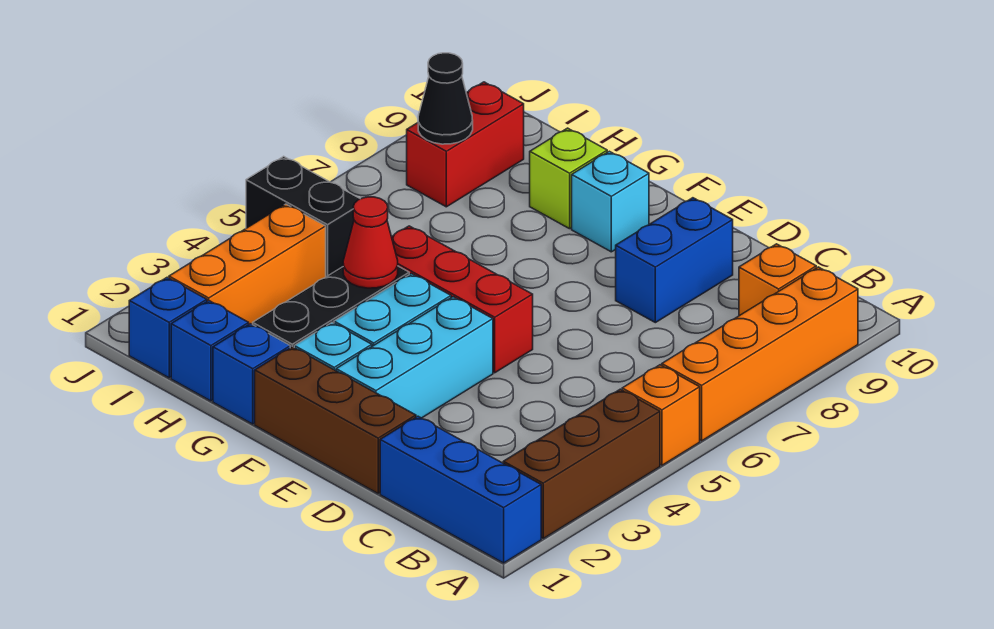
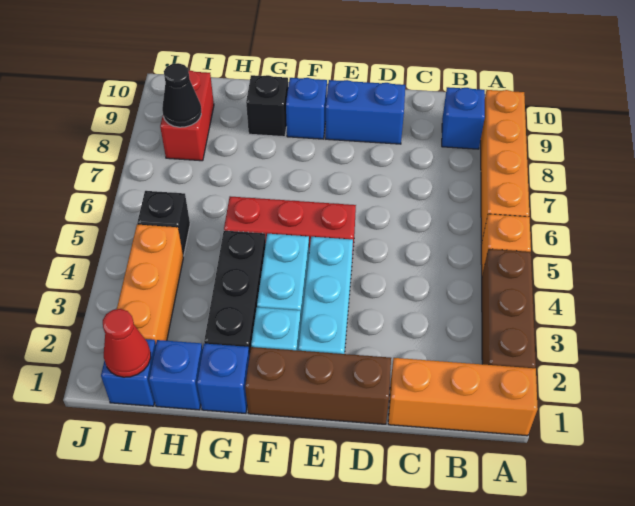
blue 1x3 brick [380,416,541,563] -> orange 1x3 brick [388,358,538,436]
orange 1x1 brick [739,244,816,316] -> blue 1x1 brick [442,87,485,149]
blue 1x2 brick [616,198,733,323] -> blue 1x2 brick turned to [325,80,405,144]
cyan 1x1 brick [572,151,649,252] -> blue 1x1 brick [286,78,327,139]
red 1x1 cone [343,197,398,288] -> red 1x1 cone moved to [103,309,151,377]
lime 1x1 brick [530,128,607,229] -> black 1x1 brick [246,75,288,137]
black 1x2 brick [246,156,360,277] -> black 1x1 brick [137,191,190,256]

